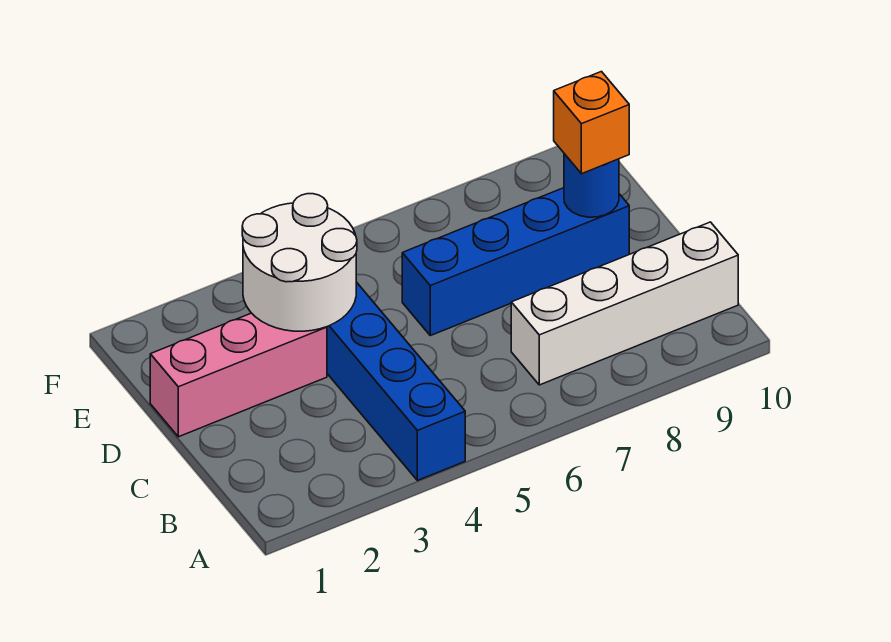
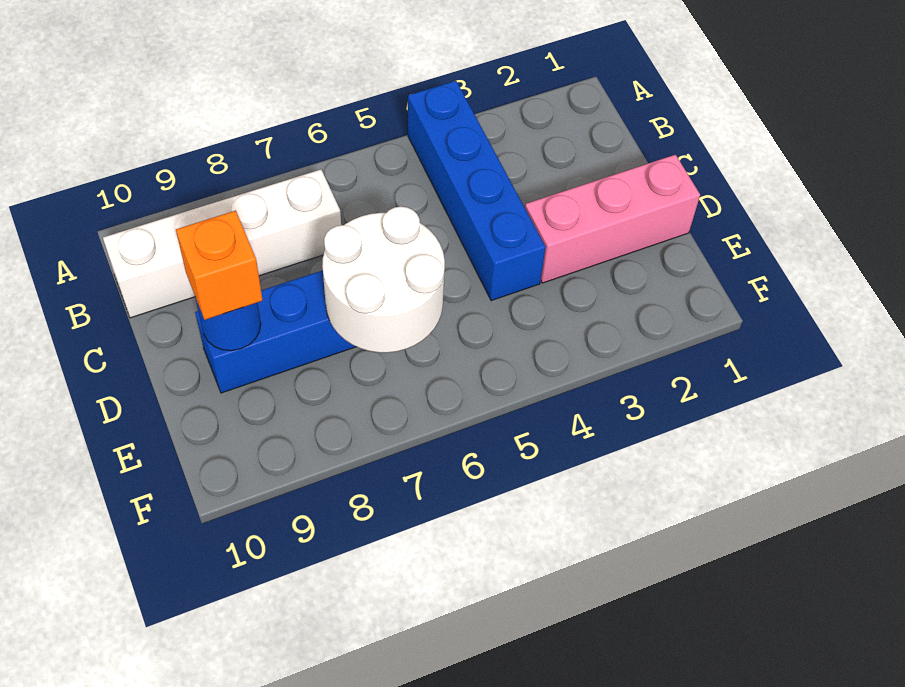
white 2x2 round brick [242,194,357,331] -> white 2x2 round brick moved to [322,206,445,353]

